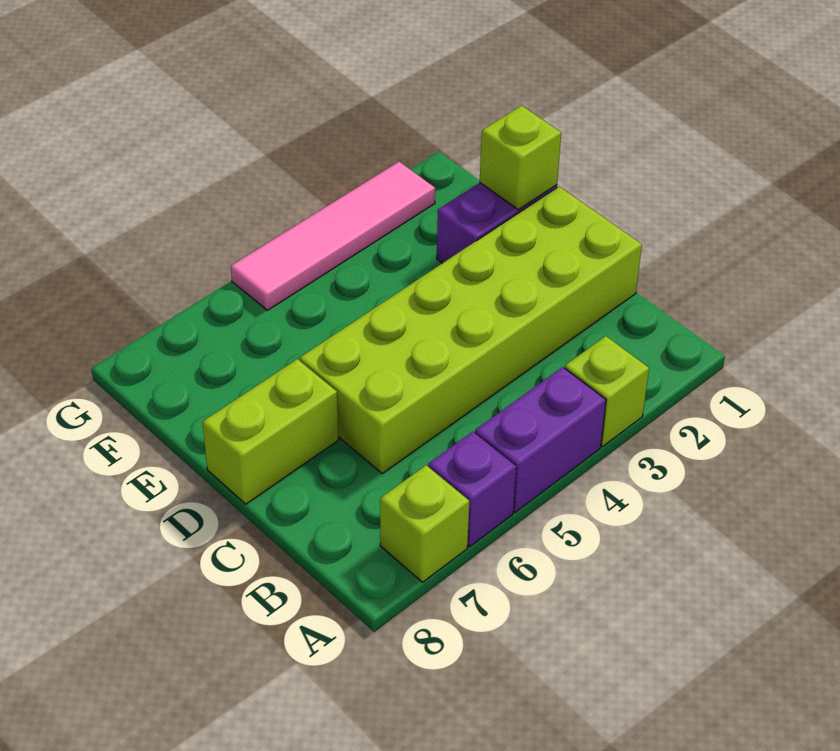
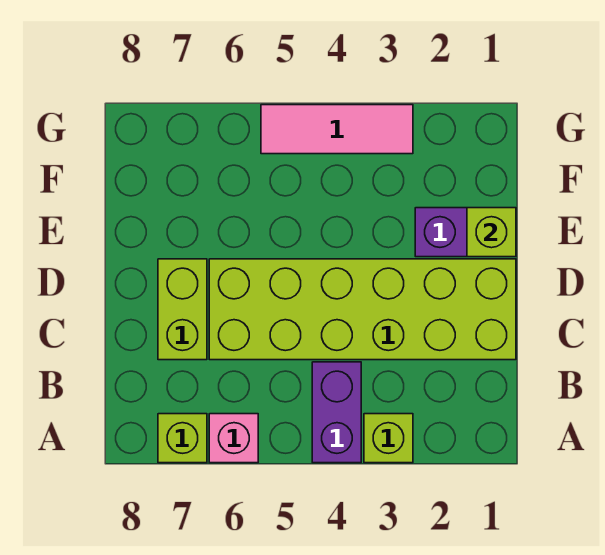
purple 1x2 brick [475,367,606,513] -> purple 1x2 brick turned to [312,362,361,463]
purple 1x1 brick [428,432,516,547] -> pink 1x1 brick [209,414,258,463]
lime 1x2 brick [203,359,338,504] -> lime 1x2 brick turned to [158,259,207,360]
pink 1x4 tile [231,162,435,310] -> pink 1x3 tile [261,105,413,154]

